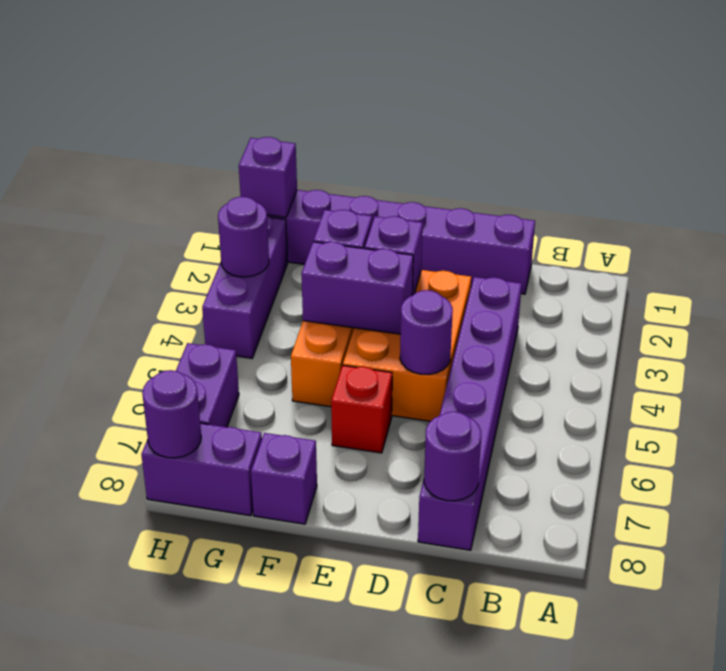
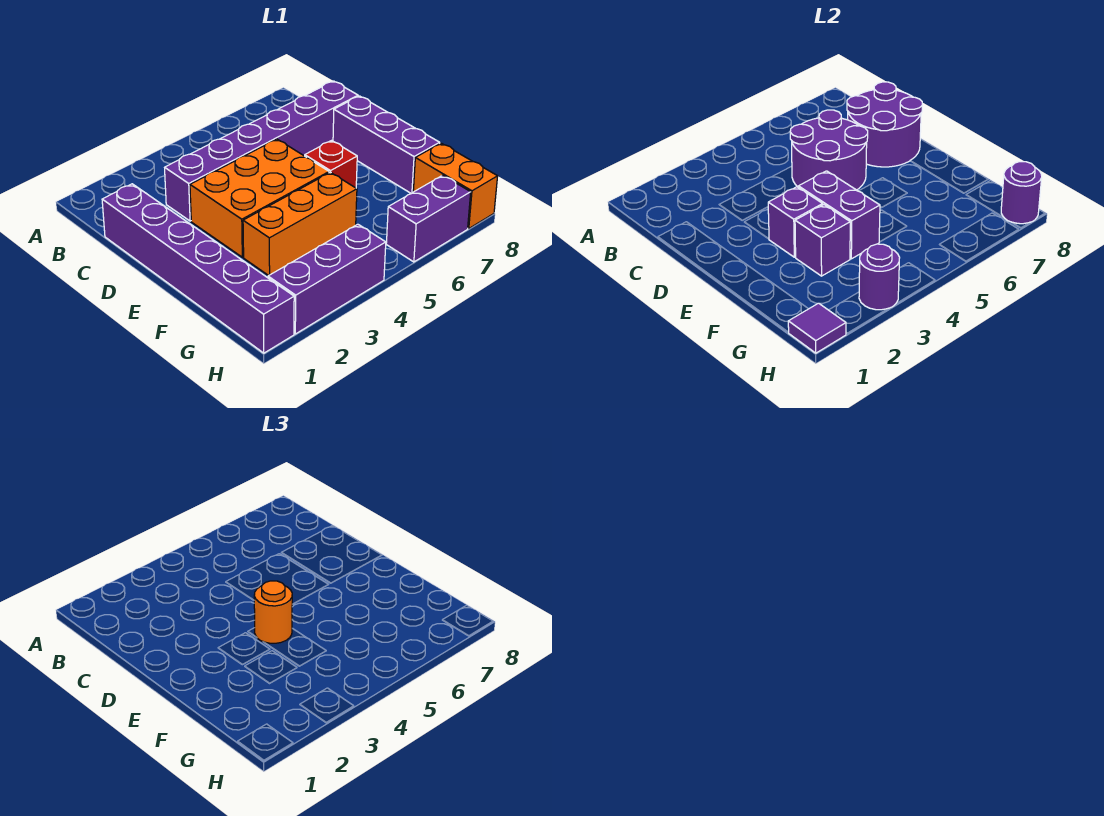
purple 1x1 round brick [424,412,481,501] -> purple 2x2 round brick [847,82,922,167]
purple 1x1 round brick [400,290,453,374] -> purple 2x2 round brick [790,110,868,190]
none -> orange 1x1 round brick [254,581,292,643]
purple 1x1 brick [251,433,317,524] -> purple 1x3 brick [333,96,440,193]
purple 1x2 brick [141,423,262,516] -> orange 1x2 brick [413,143,498,229]
purple 1x1 brick [239,137,297,217] -> purple 1x1 tile [788,303,846,353]

